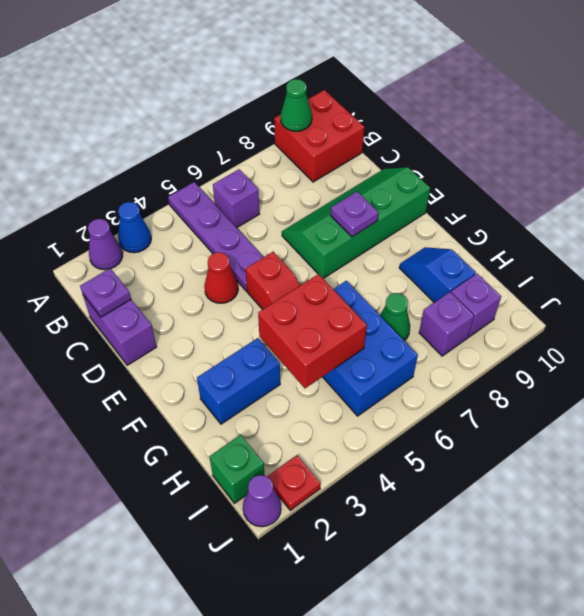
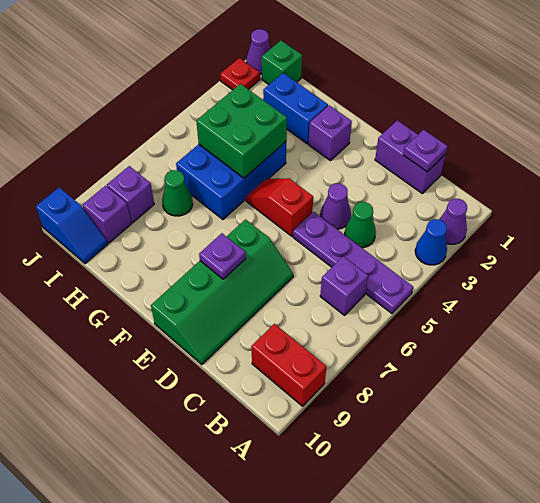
red 2x2 brick [274,90,364,182] -> red 1x2 brick [251,324,327,406]
green 1x1 cone [281,79,312,131] -> green 1x1 cone moved to [345,202,376,248]
red 1x1 cone [204,252,238,303] -> purple 1x1 cone [320,183,351,229]
none -> purple 1x1 brick [309,105,352,161]
blue 1x2 brick [197,338,280,424] -> blue 1x2 brick turned to [263,73,328,144]
red 2x2 brick [258,274,367,388] -> green 2x2 brick [196,84,287,178]
blue 2x3 brick [323,281,418,416] -> blue 2x3 brick turned to [176,142,286,219]
blue 1x2 slope [399,247,476,303] -> blue 1x2 slope moved to [36,187,108,263]

